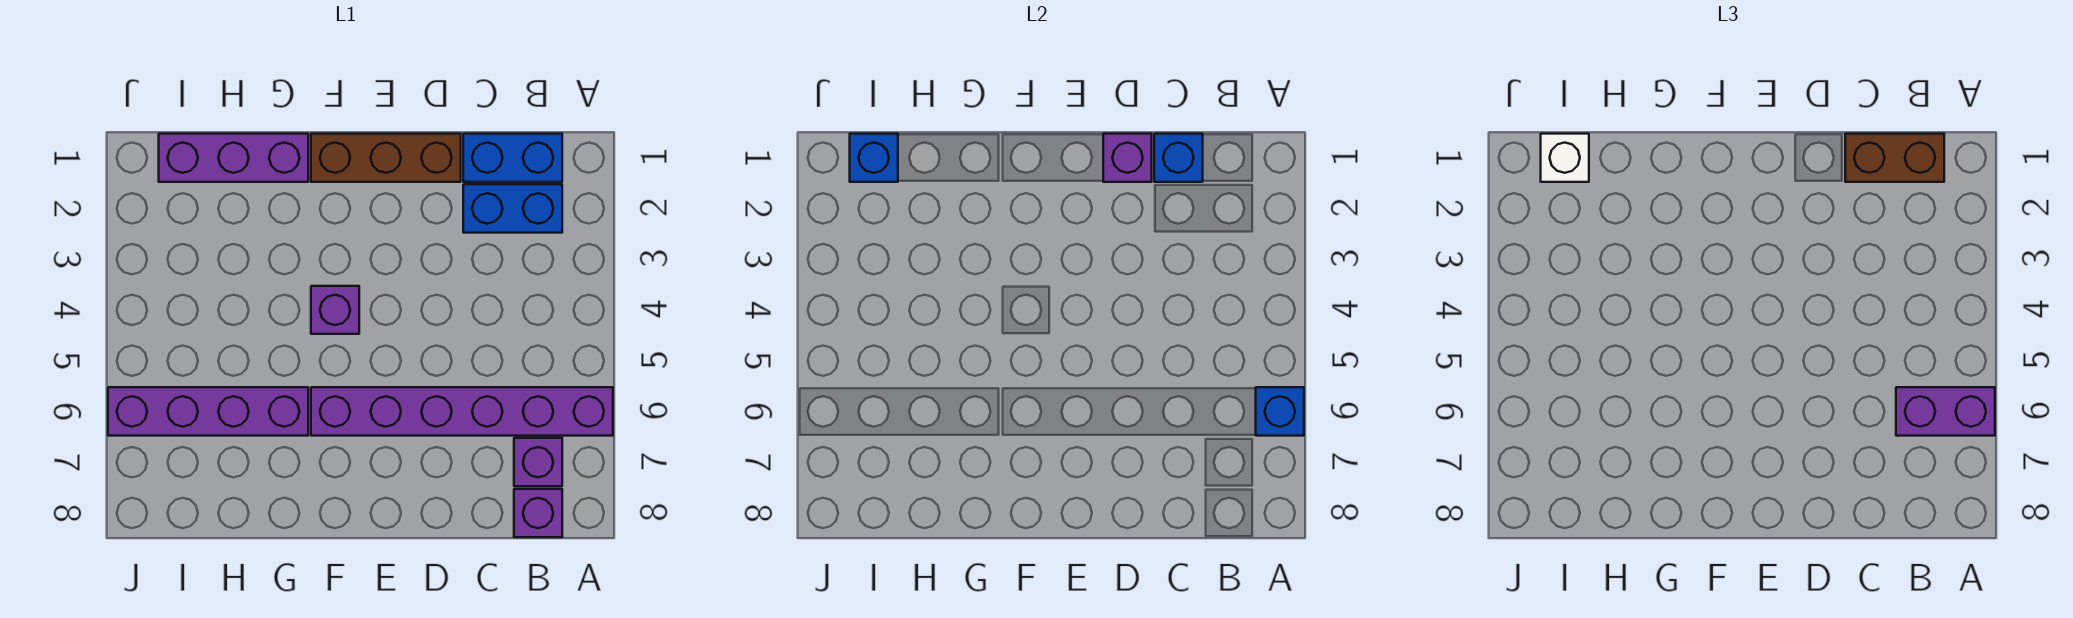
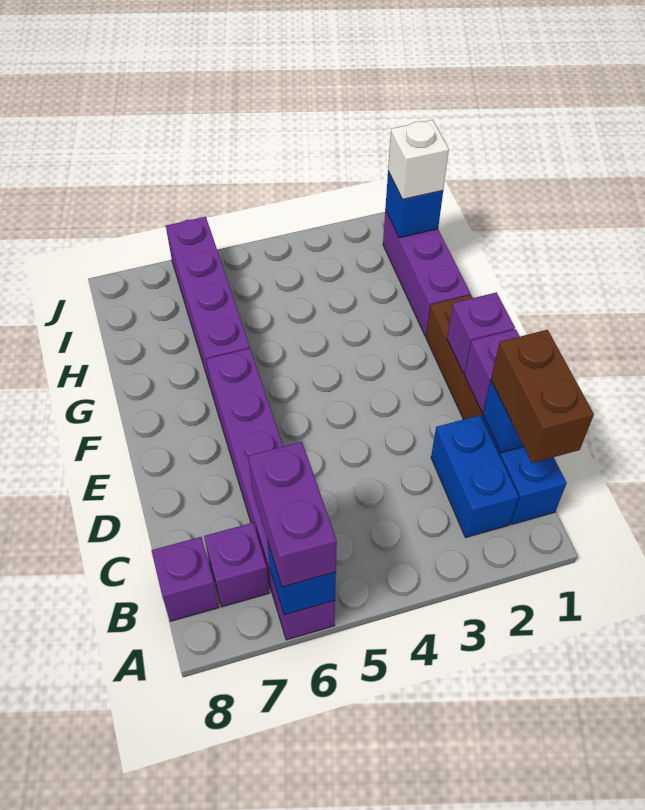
purple 1x1 brick [311,286,359,334] -> purple 1x1 brick moved to [447,292,515,374]

